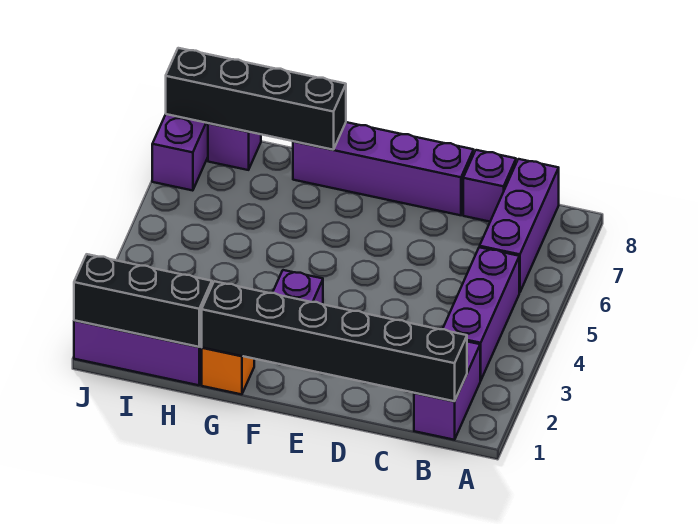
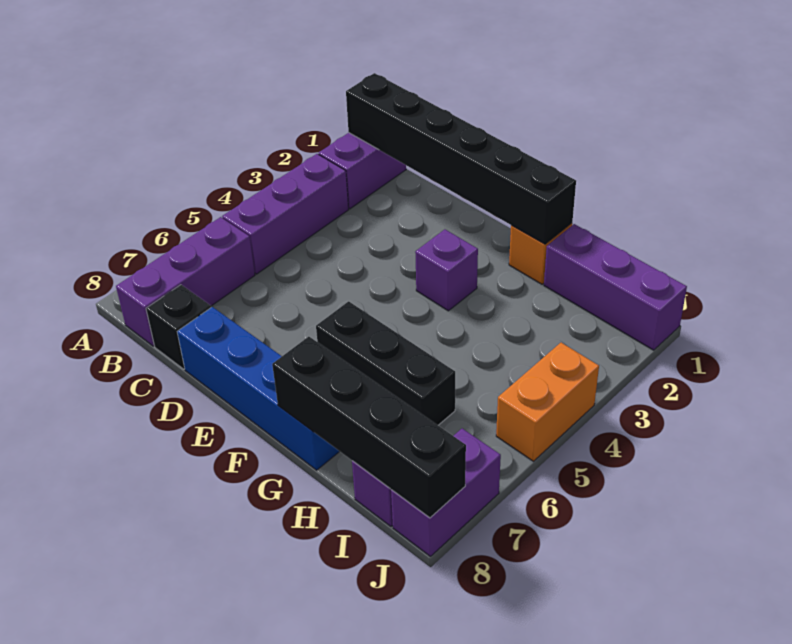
purple 1x1 brick [463,150,516,222] -> black 1x1 brick [146,285,211,369]
purple 1x4 brick [293,122,474,215] -> blue 1x4 brick [177,307,340,470]
black 1x3 brick [74,254,212,347] -> black 1x3 brick moved to [316,301,455,425]
none -> orange 1x2 brick [496,343,599,461]

